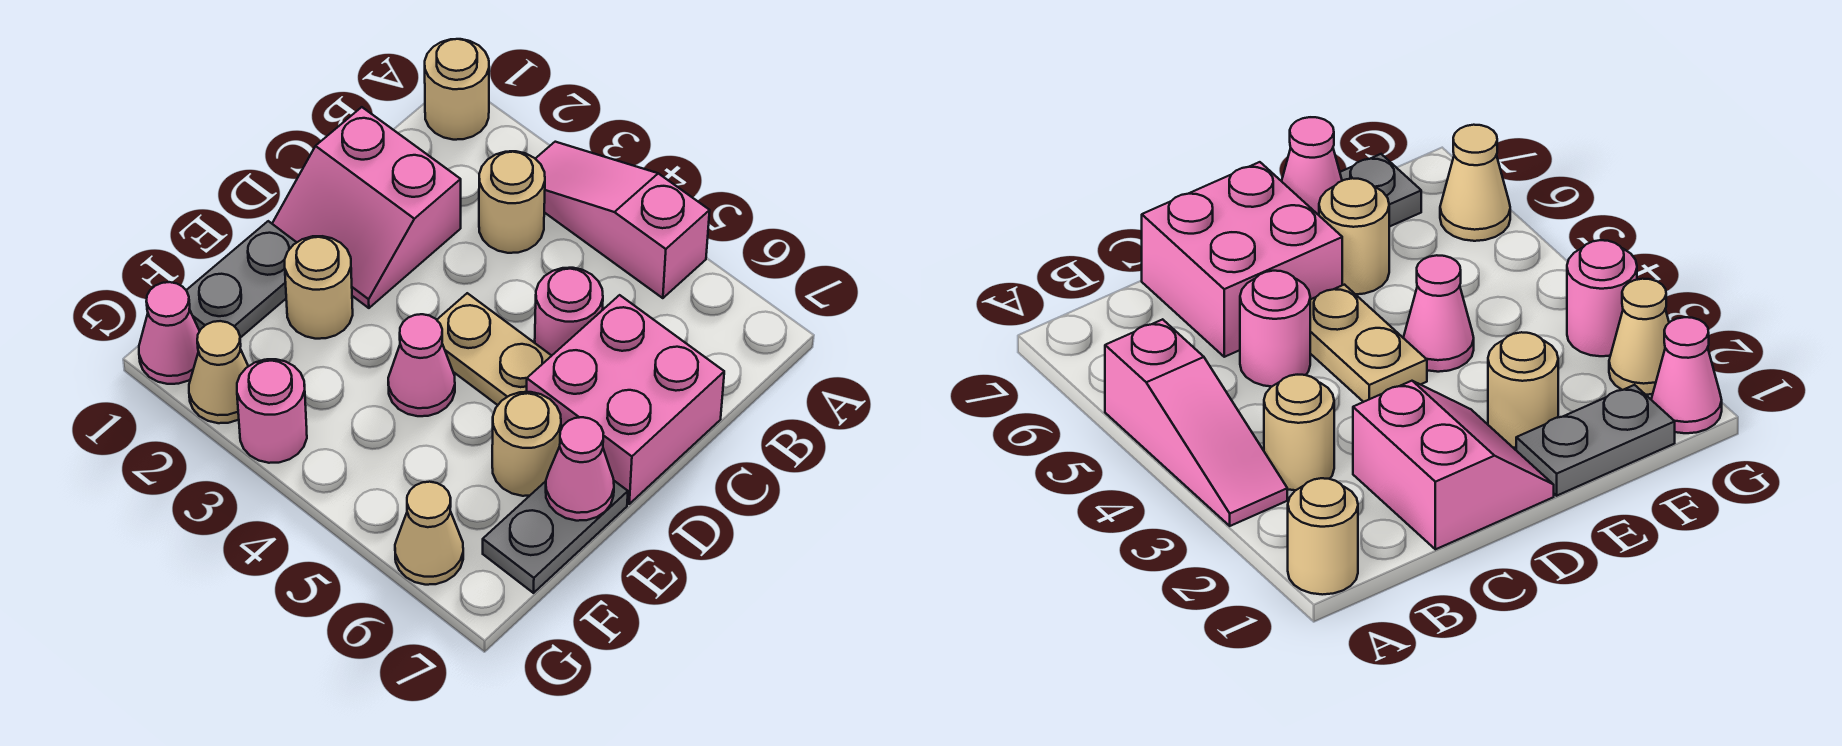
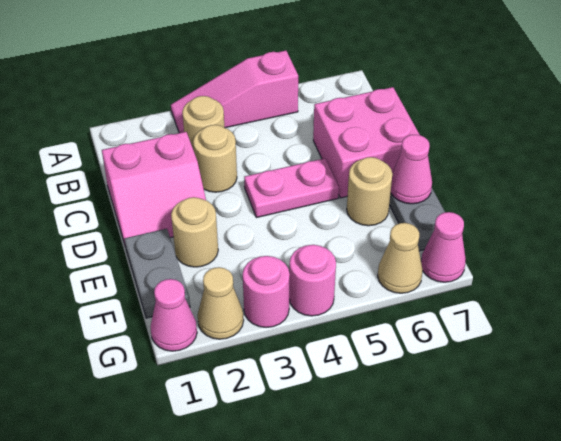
tan 1x1 round brick [425,39,489,140] -> tan 1x1 round brick moved to [193,125,237,192]
pink 1x1 round brick [535,268,603,355] -> pink 1x1 round brick moved to [289,245,336,316]
tan 1x2 plate [437,293,552,405] -> pink 1x2 plate [244,158,339,218]
pink 1x1 cone [388,314,455,416] -> pink 1x1 cone moved to [421,212,466,282]

